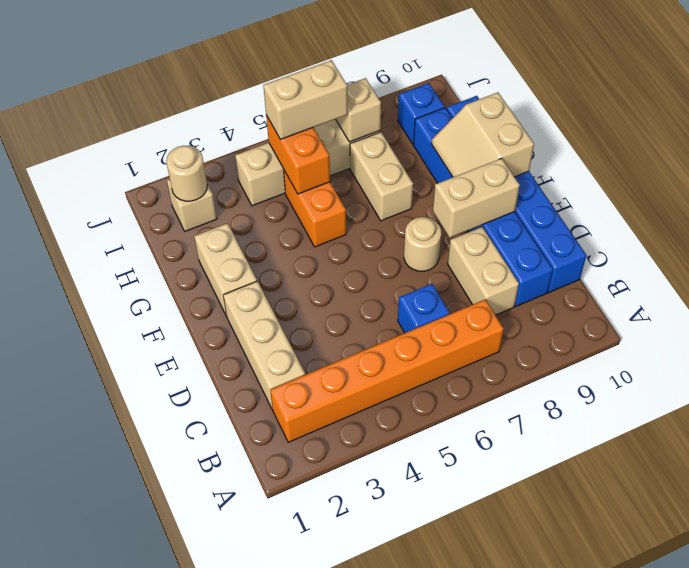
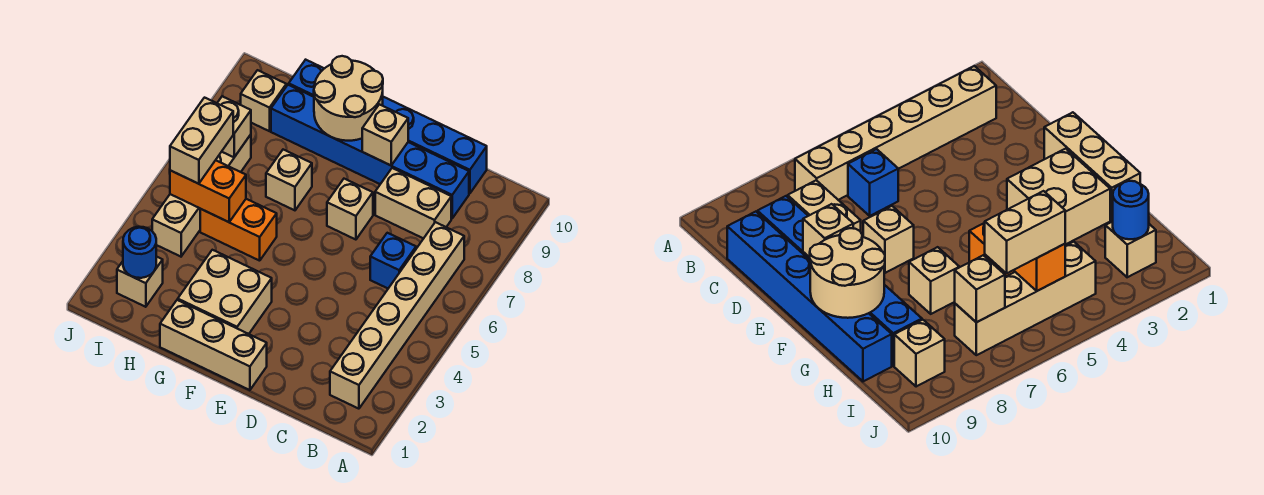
orange 1x6 brick [270,299,504,442] -> tan 1x6 brick [330,222,464,409]
tan 1x3 brick [223,281,305,410] -> tan 1x3 brick moved to [160,300,267,390]
tan 1x1 round brick [404,217,441,271] -> tan 1x1 brick [327,179,373,240]
tan 1x2 brick [433,158,520,238] -> tan 1x1 brick [362,104,408,165]
tan 1x2 brick [194,223,257,316] -> tan 2x2 brick [178,250,272,334]
tan 2x2 slope [432,92,534,177] -> tan 2x2 round brick [314,56,383,141]
tan 1x2 brick [350,132,413,221] -> tan 1x1 brick [266,150,312,210]
tan 1x1 round brick [166,146,207,201] -> blue 1x1 round brick [123,227,156,278]
blue 1x1 brick [398,83,445,144] -> tan 1x1 brick [241,70,286,131]

